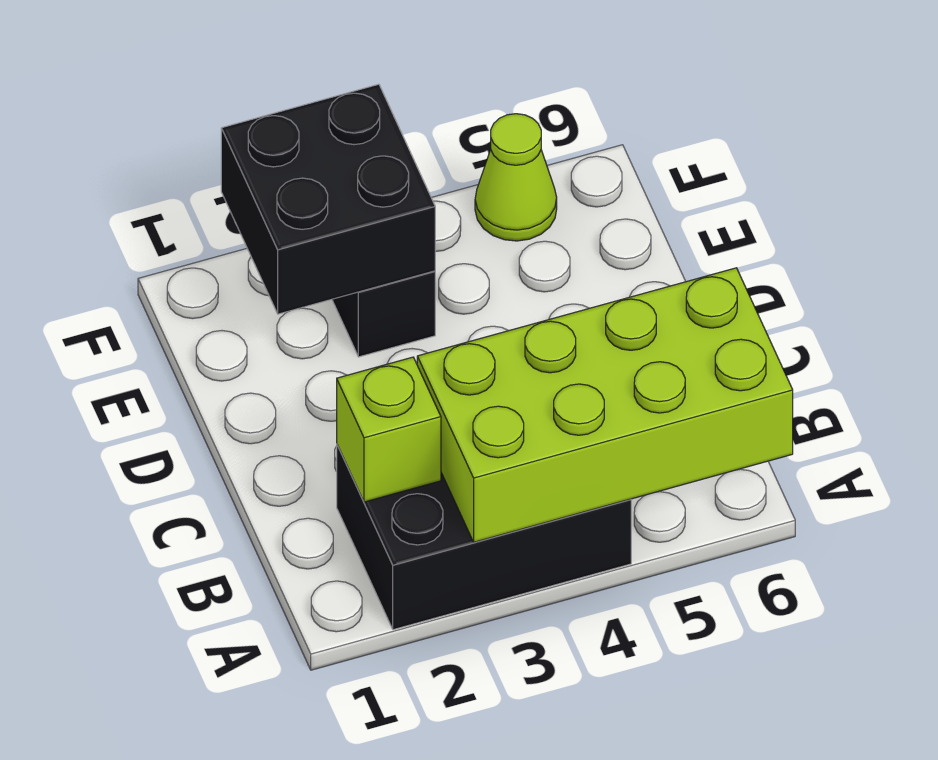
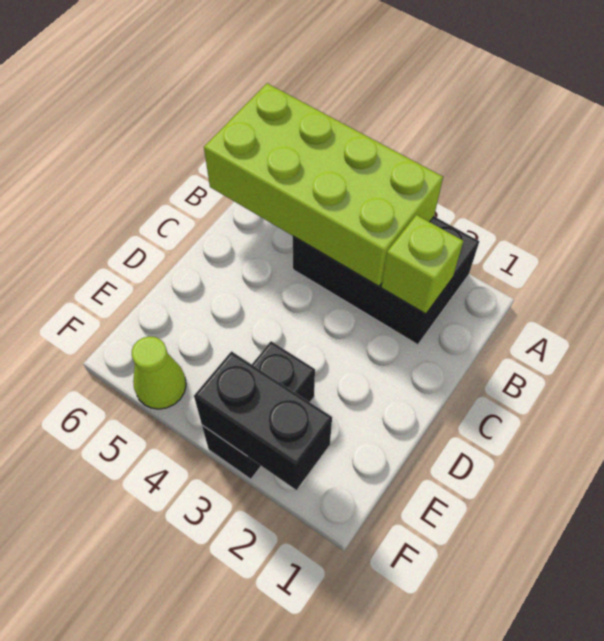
black 2x2 brick [221,84,435,314] -> black 1x2 brick [194,351,332,490]

